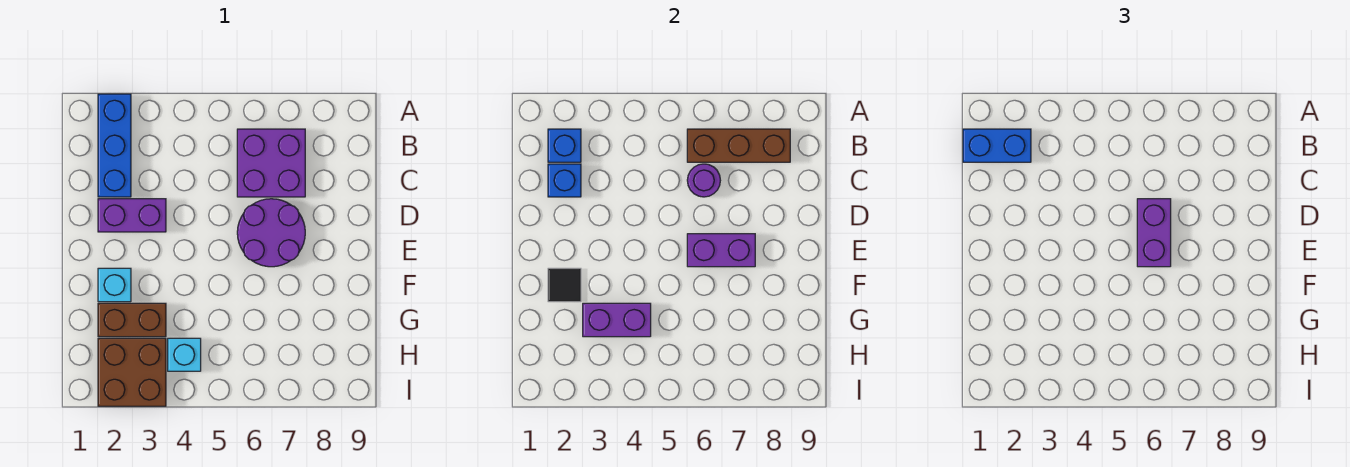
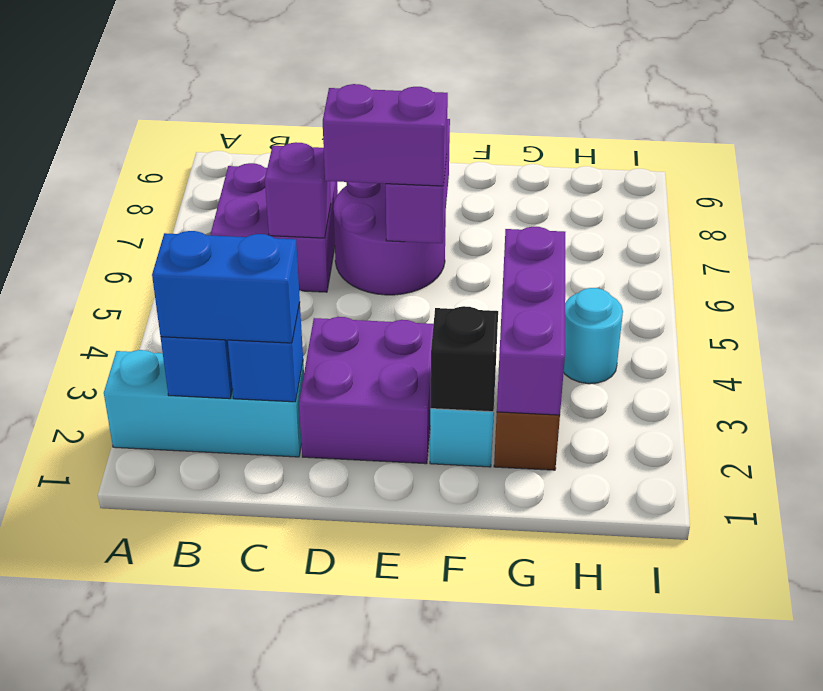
blue 1x3 brick [98,94,131,197] -> cyan 1x3 brick [104,350,304,457]
blue 1x2 brick [963,129,1031,162] -> blue 1x2 brick turned to [152,231,300,343]
brown 1x3 brick [687,129,790,162] -> none
purple 1x1 round brick [687,164,720,197] -> purple 1x1 brick [265,142,331,238]
purple 1x2 brick [98,199,166,232] -> purple 2x2 brick [299,317,434,464]
black 1x1 tile [548,268,581,302] -> black 1x1 brick [431,306,498,412]
purple 1x2 brick [583,303,651,337] -> purple 1x3 brick [497,227,565,415]
brown 2x2 brick [98,338,166,406] -> none
cyan 1x1 brick [168,338,201,371] -> cyan 1x1 round brick [564,288,623,384]

